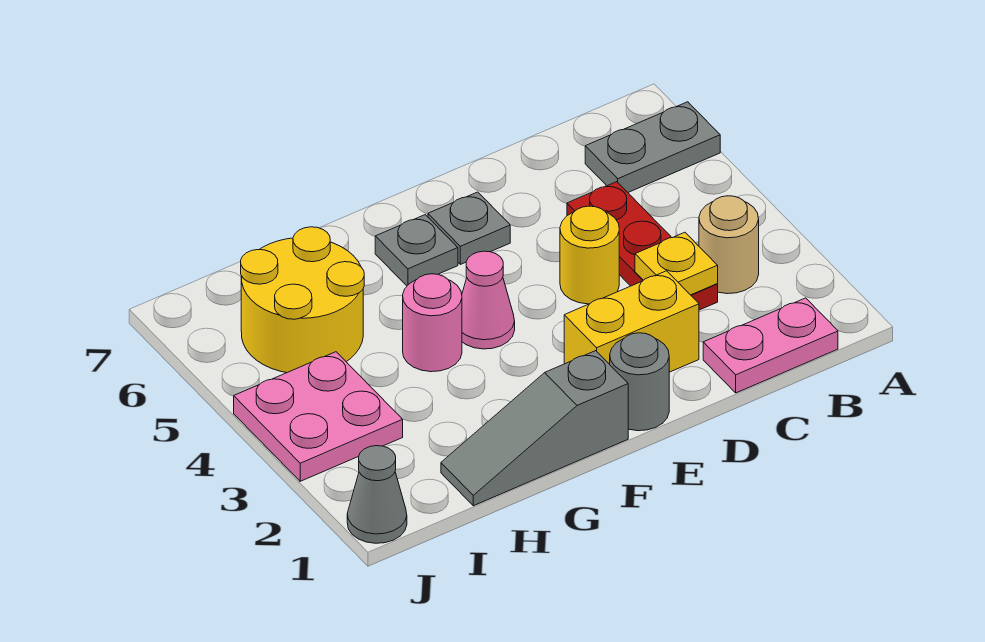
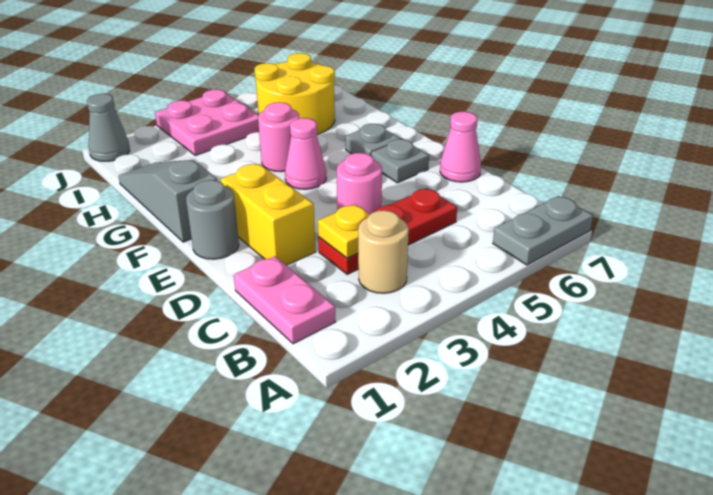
grey 1x2 plate [585,102,720,192] -> grey 1x2 plate turned to [493,196,593,265]
yellow 1x1 round brick [560,206,619,304] -> pink 1x1 round brick [337,153,382,214]
none -> pink 1x1 cone [440,112,481,182]

